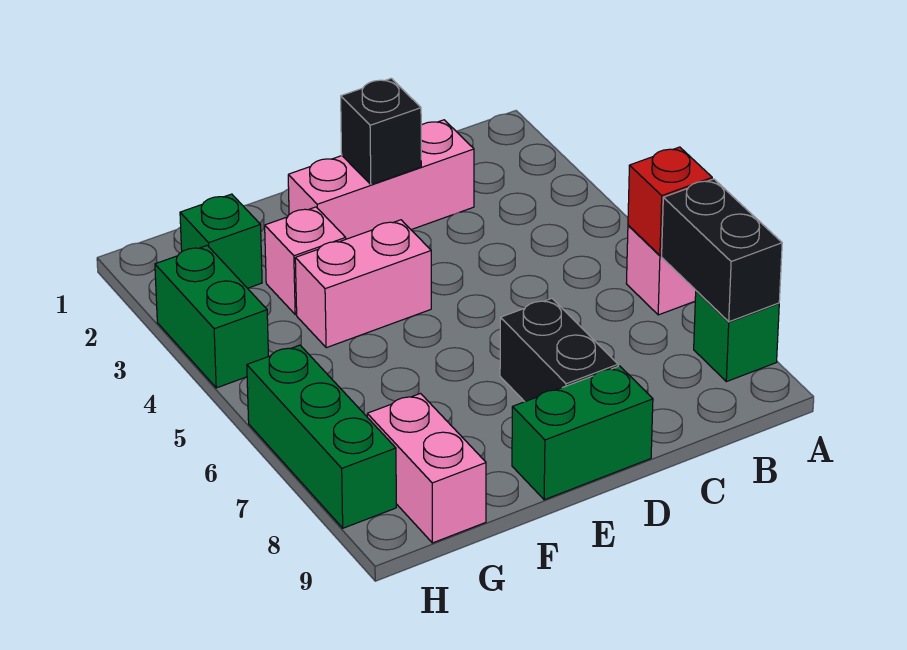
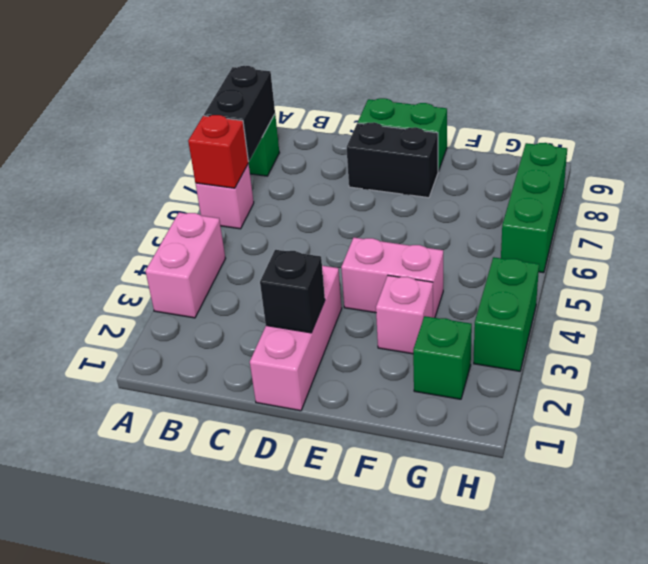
pink 1x3 brick [288,120,474,239] -> pink 1x3 brick turned to [250,266,342,411]
black 1x2 brick [500,298,618,402] -> black 1x2 brick turned to [346,122,438,198]
pink 1x2 brick [367,394,486,543] -> pink 1x2 brick moved to [145,213,225,318]

